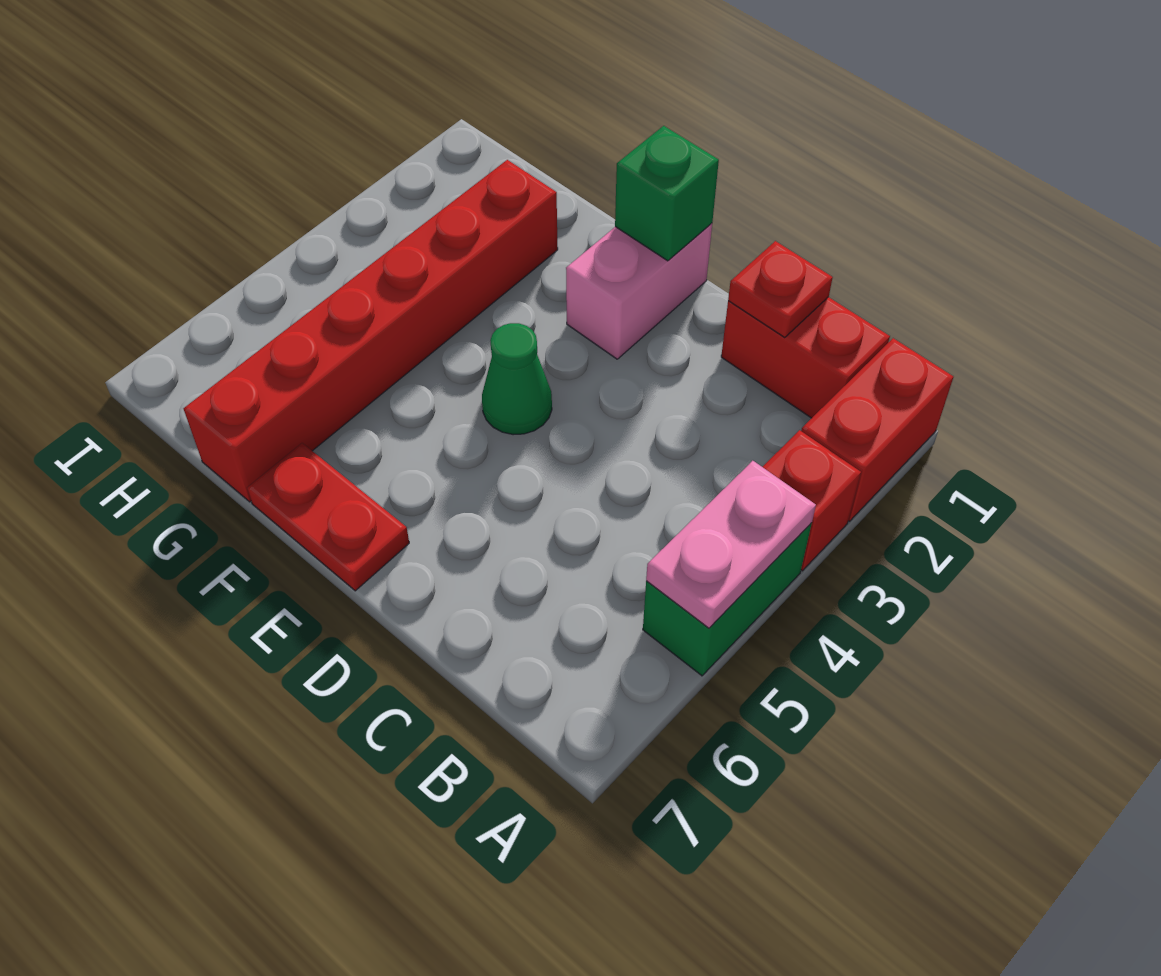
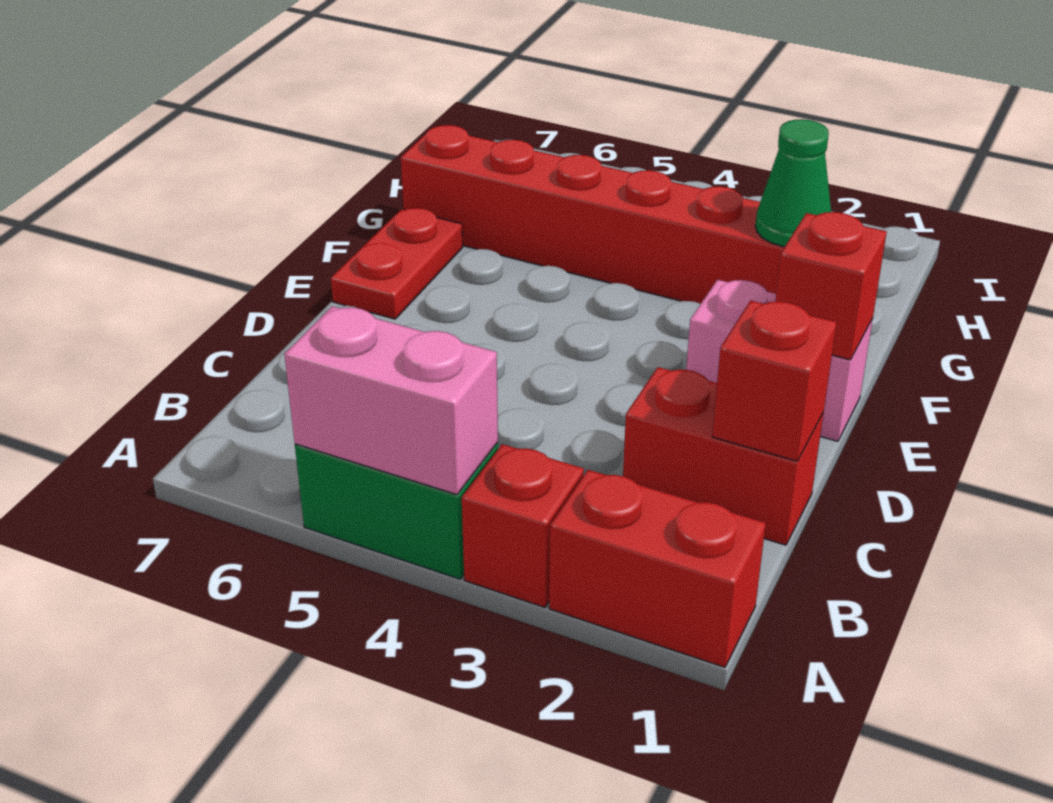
pink 1x2 plate [646,461,816,628] -> pink 1x2 brick [284,306,498,495]
red 1x2 brick [721,297,890,418] -> red 1x2 brick turned to [623,367,824,545]
red 1x1 plate [728,241,833,338] -> red 1x1 brick [712,300,837,461]
green 1x1 brick [615,126,719,261] -> red 1x1 brick [775,212,887,360]
green 1x1 cone [482,323,552,435] -> green 1x1 cone moved to [755,119,831,247]

